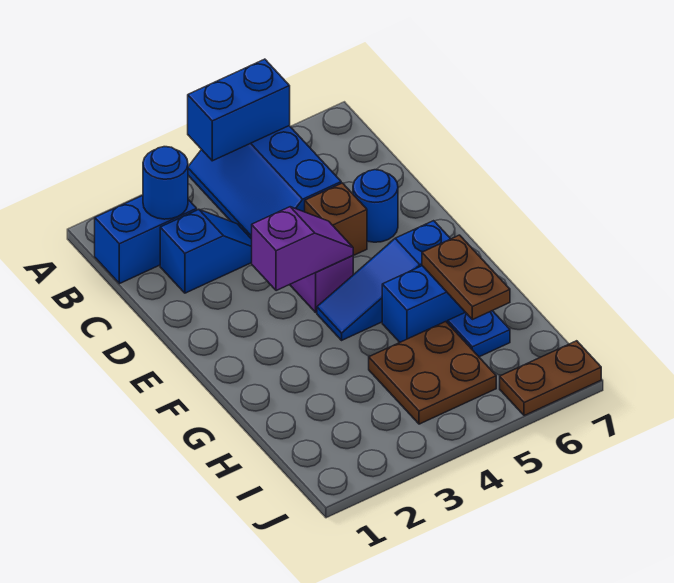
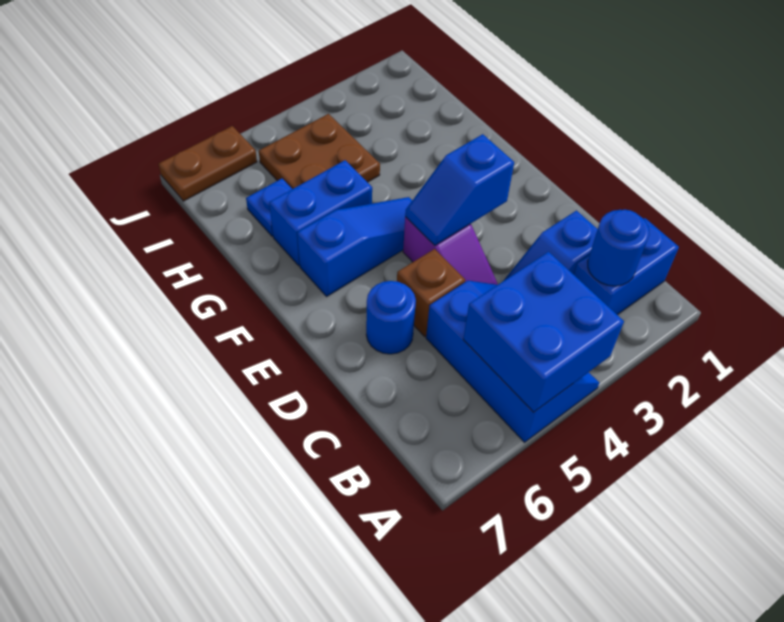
blue 1x2 brick [188,59,290,161] -> blue 2x2 brick [463,252,624,412]
purple 1x2 slope [252,207,353,291] -> blue 1x2 slope [405,134,514,245]
brown 1x2 plate [422,235,510,320] -> none

